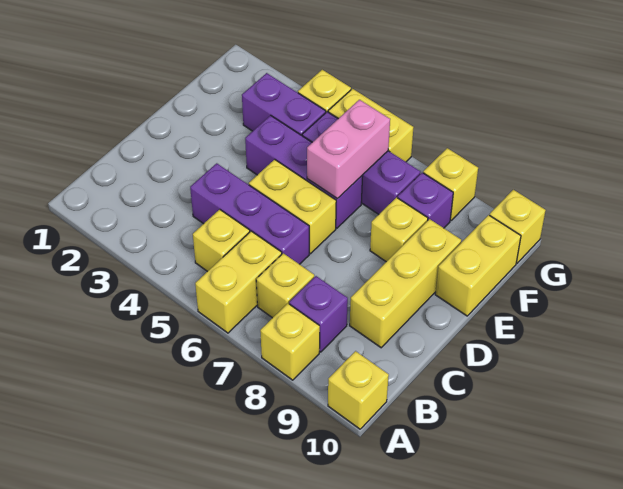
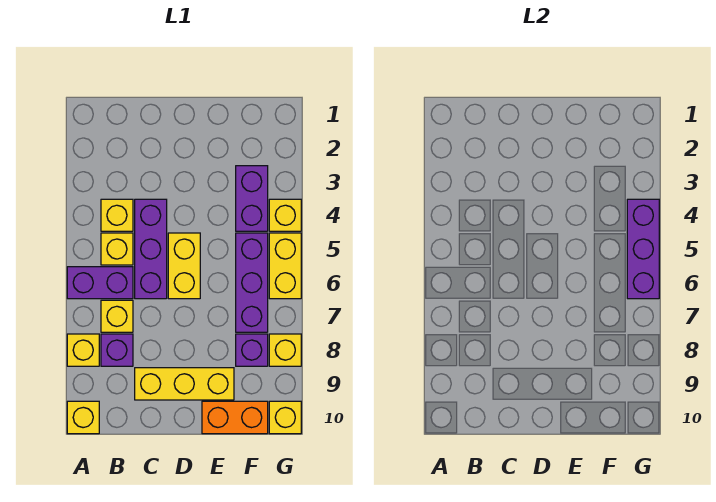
yellow 1x2 brick [195,231,282,333] -> purple 1x2 brick [67,267,133,299]
purple 1x3 brick [245,115,363,228] -> purple 1x3 brick moved to [627,199,659,299]
pink 1x2 brick [307,100,390,199] -> none
yellow 1x1 brick [370,198,428,262] -> yellow 1x1 brick moved to [101,199,133,231]
yellow 1x2 brick [435,215,521,316] -> orange 1x2 brick [202,401,268,434]

